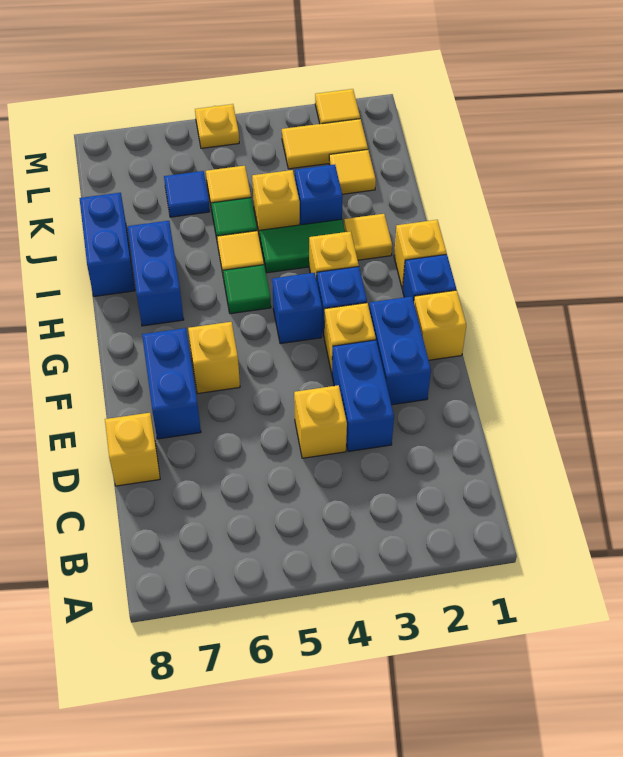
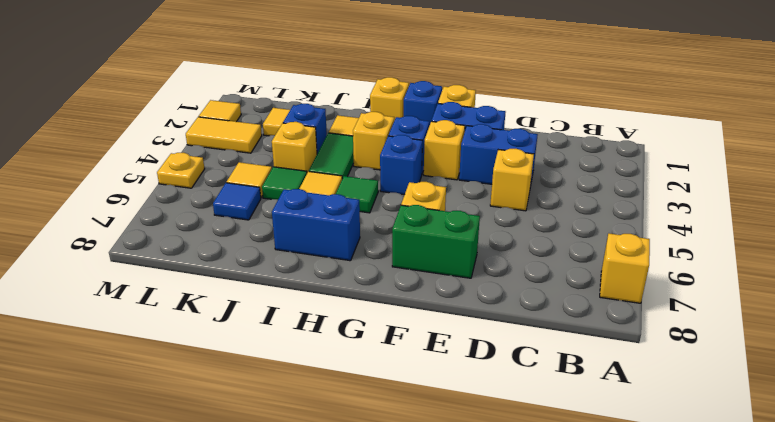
yellow 1x1 brick [105,413,160,486] -> yellow 1x1 brick moved to [600,233,650,303]
blue 1x2 brick [142,328,201,439] -> green 1x2 brick [392,205,480,278]
blue 1x2 brick [79,193,135,296] -> none
yellow 1x2 tile [282,119,368,169] -> yellow 1x2 tile turned to [186,117,262,153]

